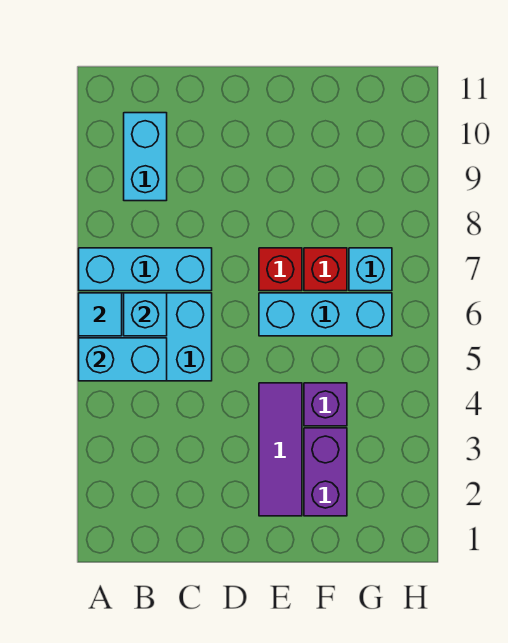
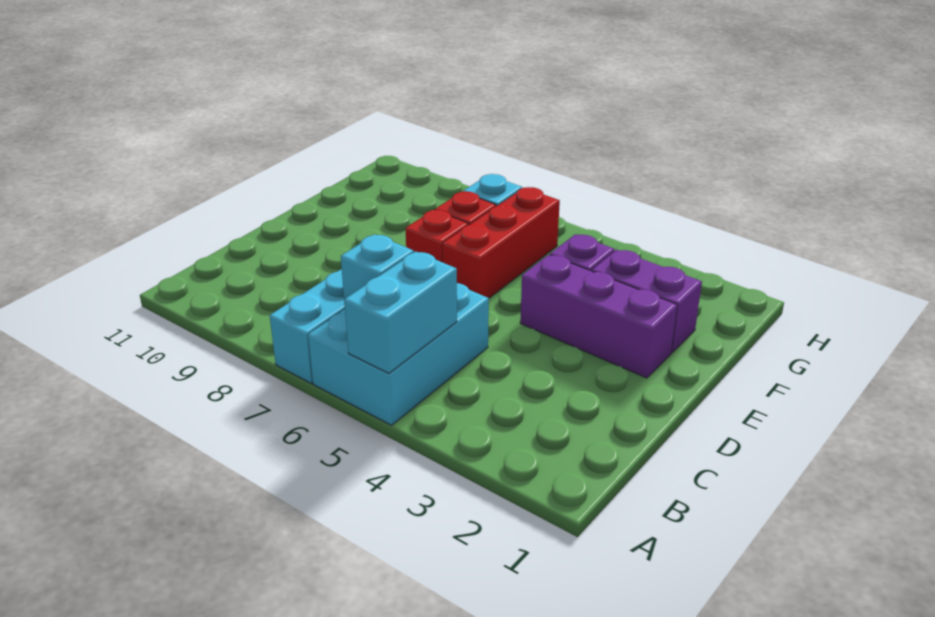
cyan 1x1 tile [79,293,122,336] -> none
cyan 1x2 brick [124,113,167,201] -> none
purple 1x3 tile [259,383,302,516] -> purple 1x3 brick [520,255,677,378]
cyan 1x3 brick [259,293,392,336] -> red 1x3 brick [443,187,560,298]

